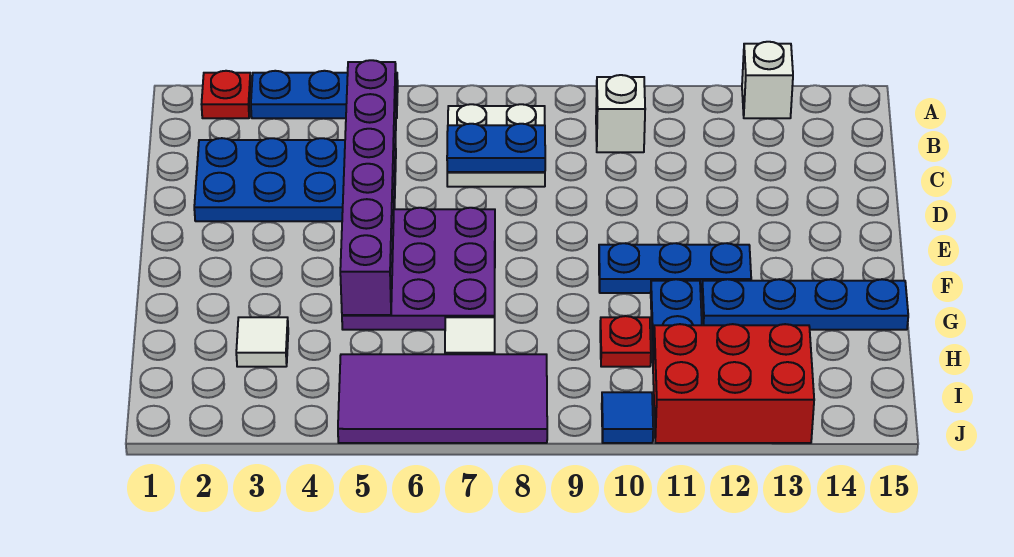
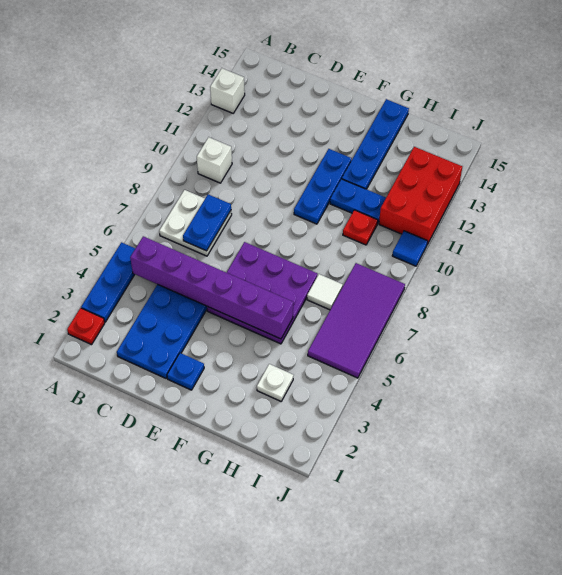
none -> blue 1x1 plate [167,353,204,390]
white 1x1 tile [236,317,288,367] -> white 1x1 plate [257,364,294,401]

